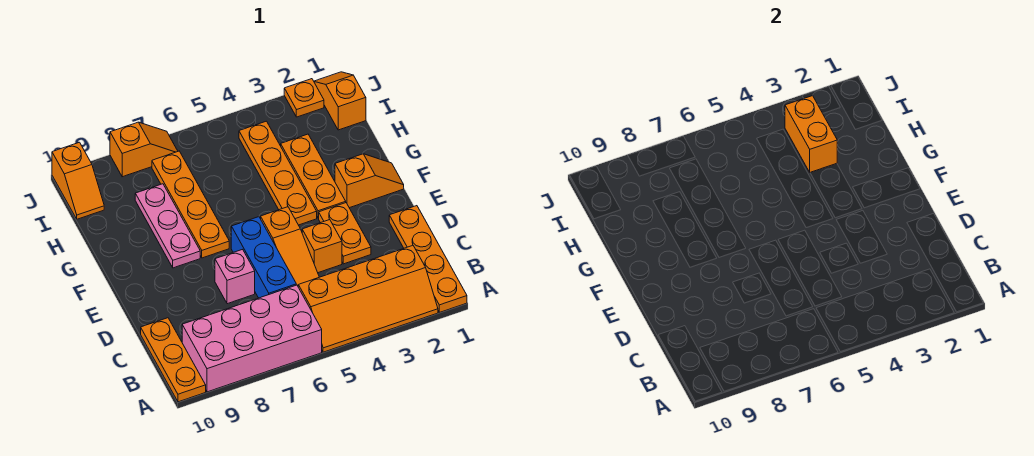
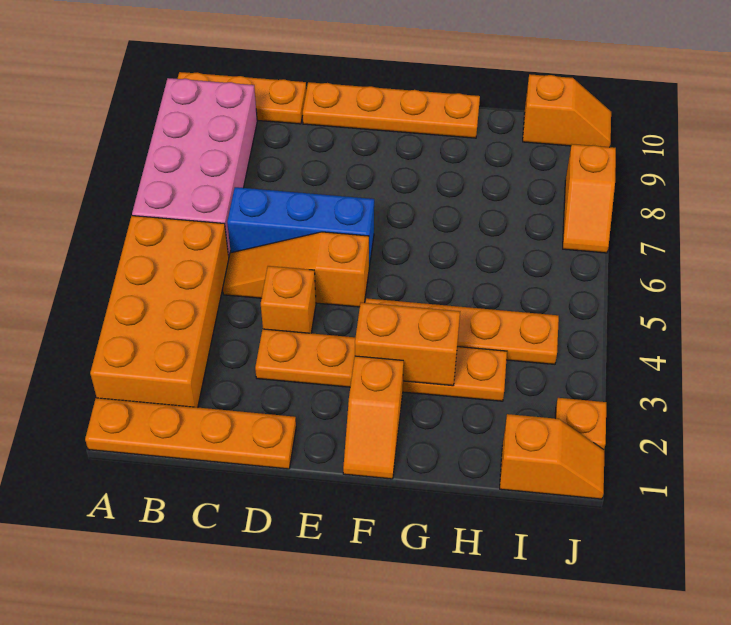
orange 2x4 slope [298,246,438,352] -> orange 2x4 brick [90,216,229,407]
pink 1x1 brick [215,249,255,304] -> none
orange 1x4 plate [152,151,229,258] -> orange 1x4 plate moved to [303,82,480,138]
pink 1x3 plate [135,184,200,268] -> none
orange 1x2 brick [785,96,837,172] -> orange 1x2 brick moved to [355,303,460,386]
orange 1x2 slope [52,142,104,219] -> orange 1x2 slope turned to [523,74,611,147]

